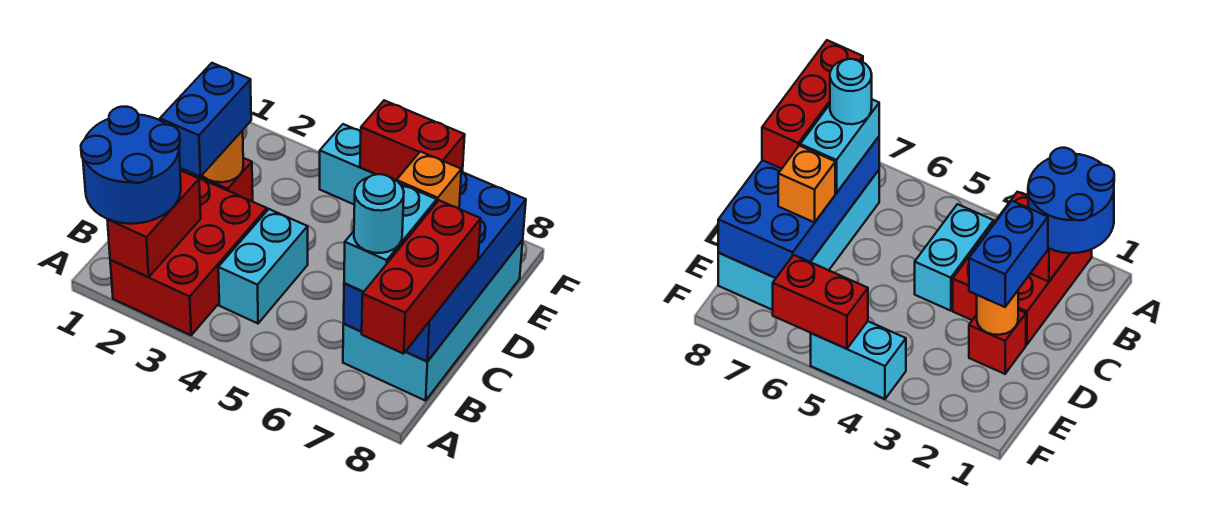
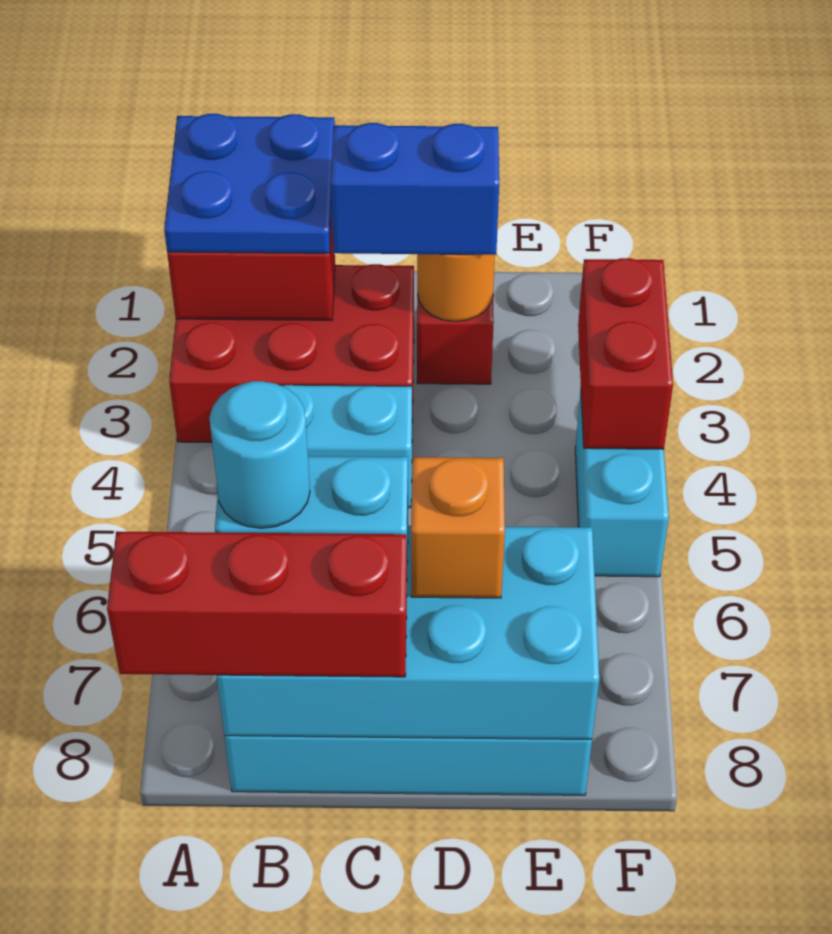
blue 2x2 round brick [81,107,181,224] -> blue 2x2 plate [164,114,335,253]
blue 2x4 brick [344,172,526,362] -> cyan 2x4 brick [217,526,599,739]
red 1x2 brick [360,100,465,180] -> red 1x2 brick moved to [578,258,673,449]

